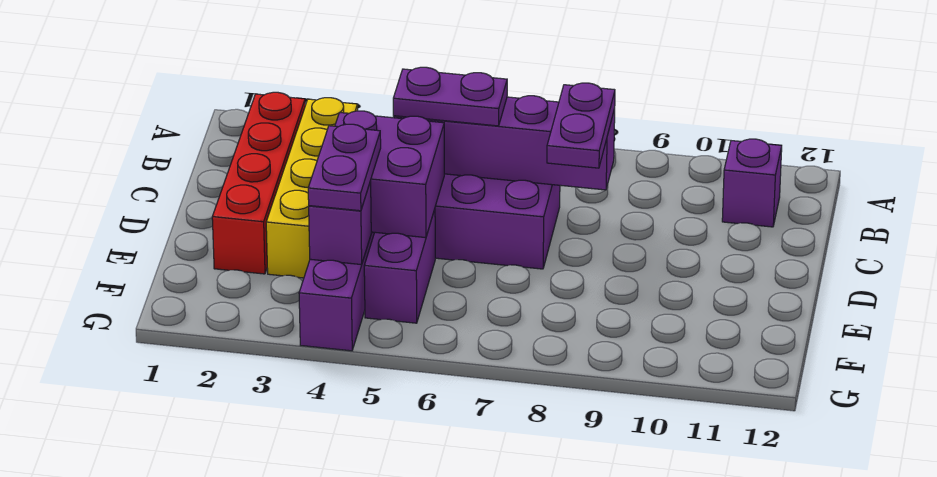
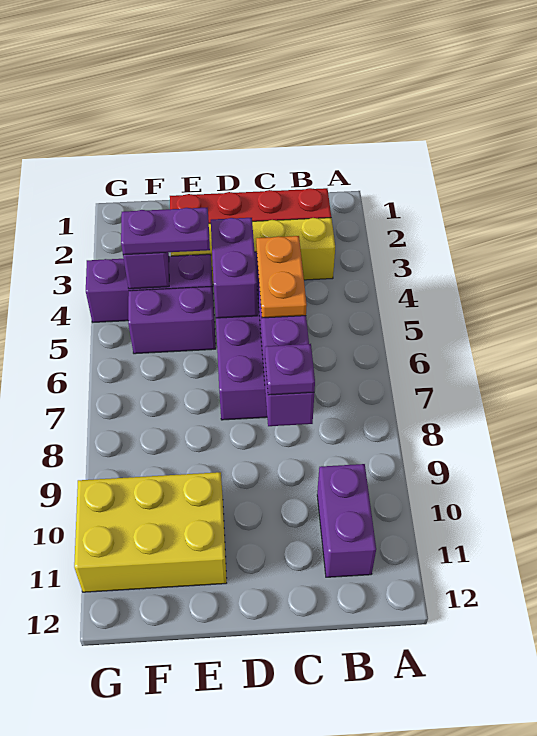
purple 1x1 brick [722,139,782,227] -> purple 1x2 brick [317,464,376,577]
purple 1x2 plate [393,67,507,126] -> orange 1x2 plate [256,236,307,318]
purple 1x2 plate [547,83,615,168] -> purple 1x1 plate [265,344,315,395]
purple 2x2 brick [335,111,444,238] -> purple 1x2 brick [211,218,257,318]
none -> yellow 2x3 brick [74,472,227,592]

